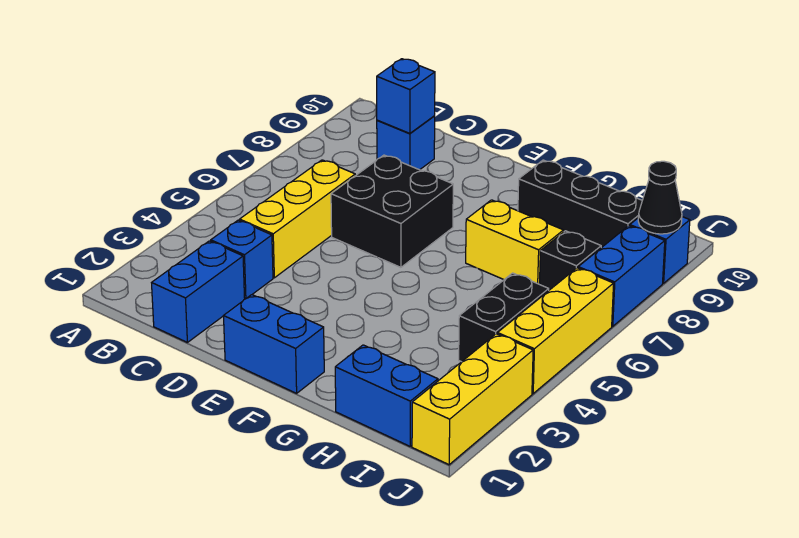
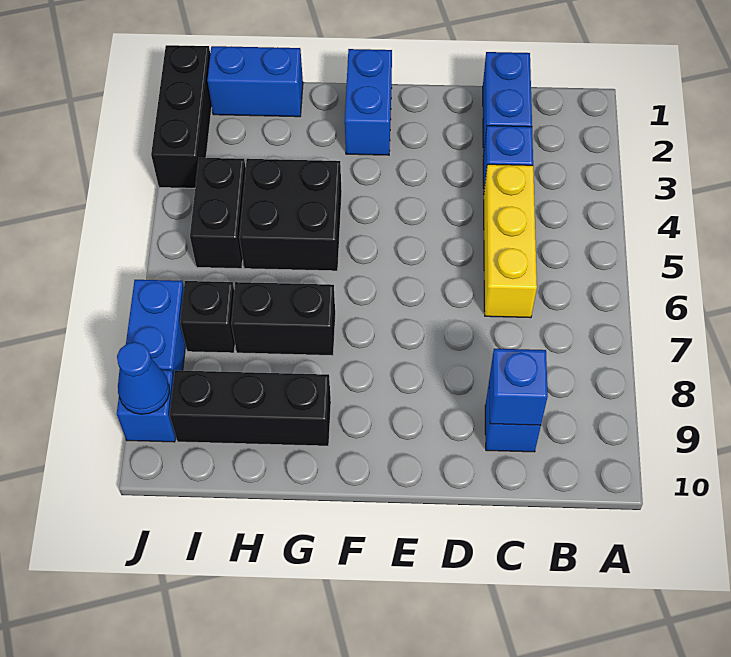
black 2x2 brick [331,155,453,267] -> black 2x2 brick moved to [239,159,342,271]
blue 1x2 brick [224,295,324,393] -> blue 1x2 brick turned to [345,49,392,155]
yellow 1x2 brick [466,200,564,284] -> black 1x2 brick [231,282,335,356]
yellow 1x3 brick [412,334,533,465] -> black 1x3 brick [151,45,212,188]
yellow 1x3 brick [498,268,614,394] -> none
black 1x1 cone [638,161,682,234] -> blue 1x1 cone [117,342,170,414]

